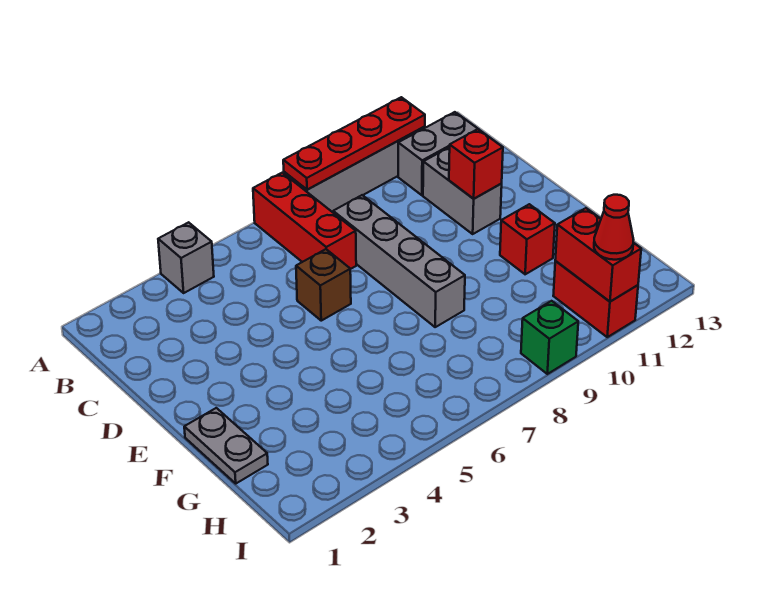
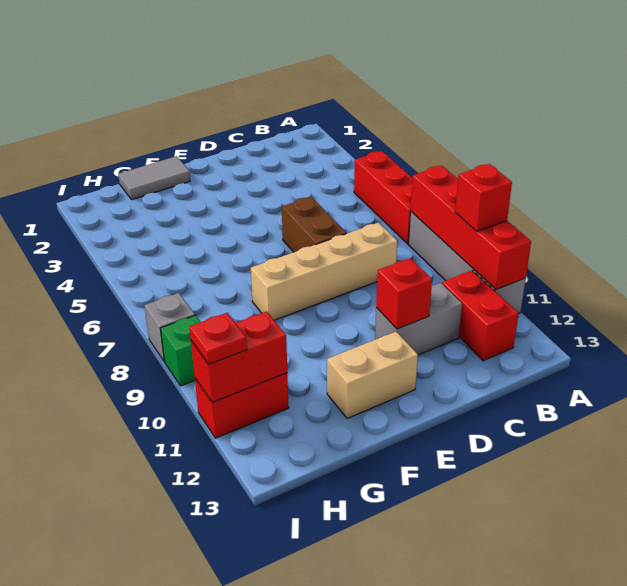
grey 1x1 brick [158,222,214,293] -> grey 1x1 brick moved to [145,293,195,362]
red 1x3 brick [253,173,356,269] -> red 1x3 brick turned to [354,151,412,244]
red 1x4 plate [283,97,425,190] -> red 1x4 brick [411,166,531,289]
grey 1x2 brick [398,112,478,195] -> red 1x2 brick [442,270,519,361]
grey 1x4 brick [333,195,465,327] -> tan 1x4 brick [251,223,397,320]
brown 1x1 brick [296,249,351,321] -> brown 1x2 brick [282,197,346,252]
none -> tan 1x2 brick [327,332,418,419]
grey 1x2 plate [184,408,268,483] -> grey 1x2 tile [118,156,190,200]
red 1x1 brick [500,204,555,274] -> red 1x1 brick moved to [455,164,512,231]
red 1x1 cone [594,195,634,260] -> red 1x1 plate [189,313,247,364]

